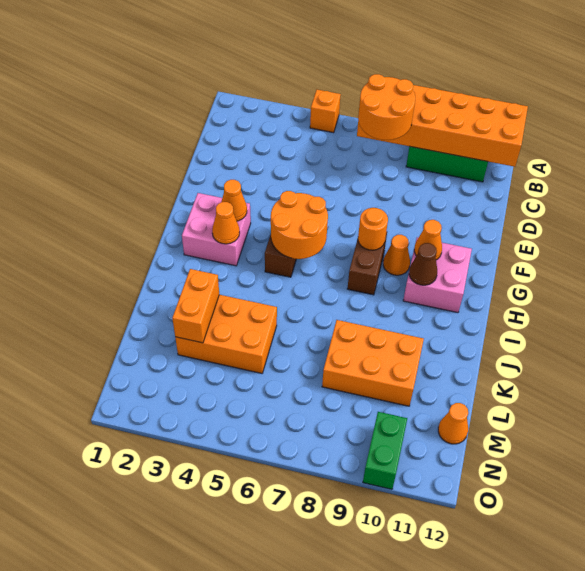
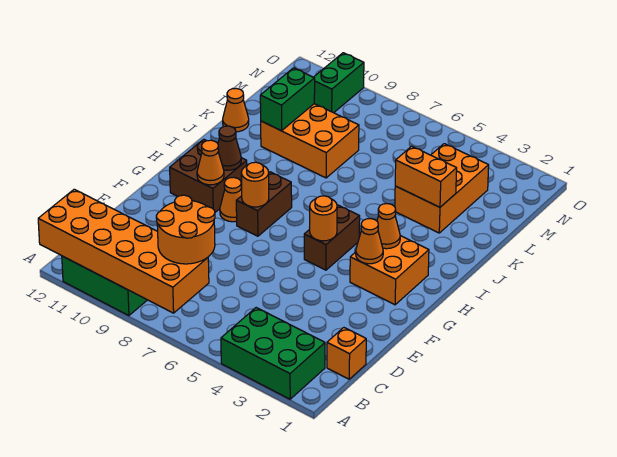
none -> green 2x3 brick [221,308,325,399]
orange 1x1 brick [310,90,341,133] -> orange 1x1 brick moved to [327,328,366,379]
pink 2x2 brick [182,193,251,266] -> orange 2x2 brick [350,236,429,305]
orange 2x2 round brick [271,191,328,259] -> orange 1x1 round brick [309,196,337,241]
pink 2x2 brick [403,238,472,313] -> brown 2x2 brick [170,139,247,212]
orange 2x3 brick [175,295,277,373] -> orange 2x3 brick turned to [395,144,489,233]
orange 1x2 brick [172,269,219,343] -> orange 1x2 brick turned to [395,146,457,207]
none -> green 1x2 brick [260,68,315,131]
orange 1x1 cone [438,403,468,444] -> orange 1x1 cone moved to [223,88,249,132]

